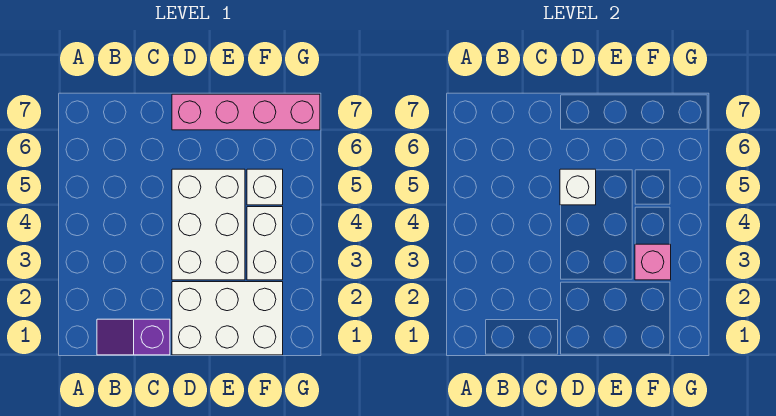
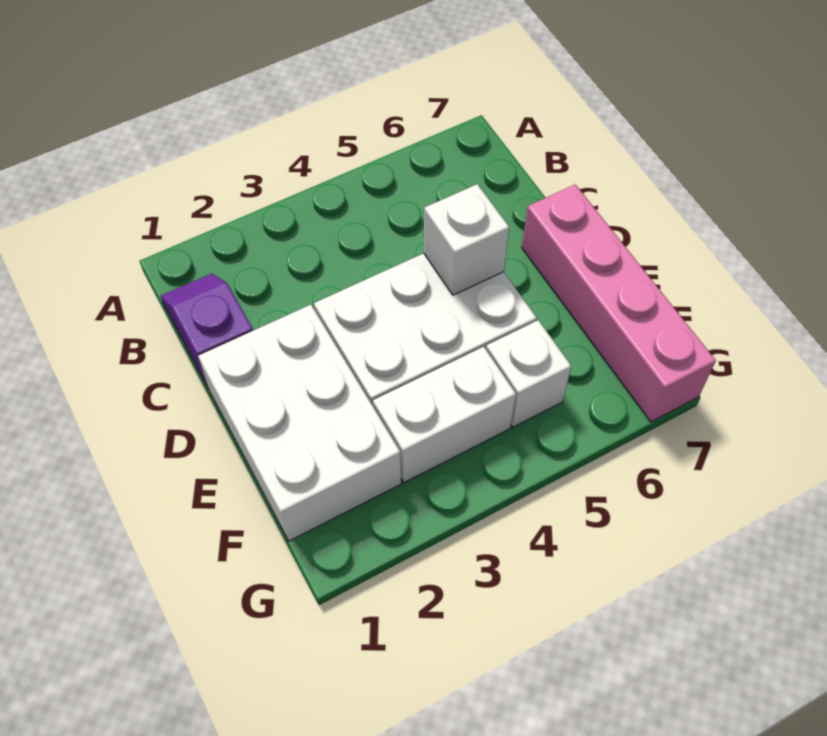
pink 1x1 brick [635,244,671,280] -> none

